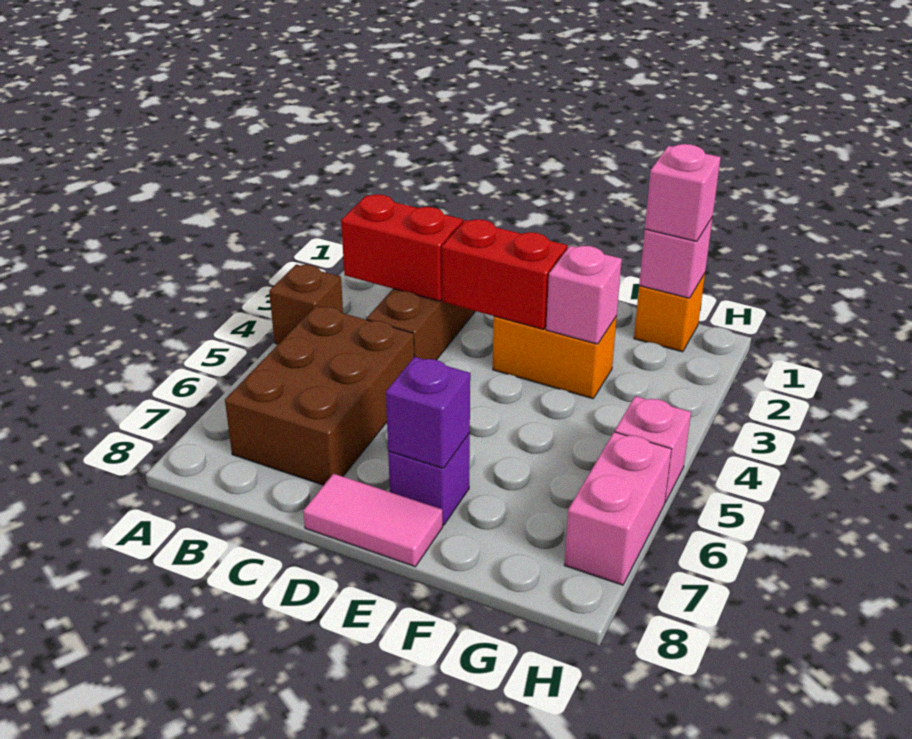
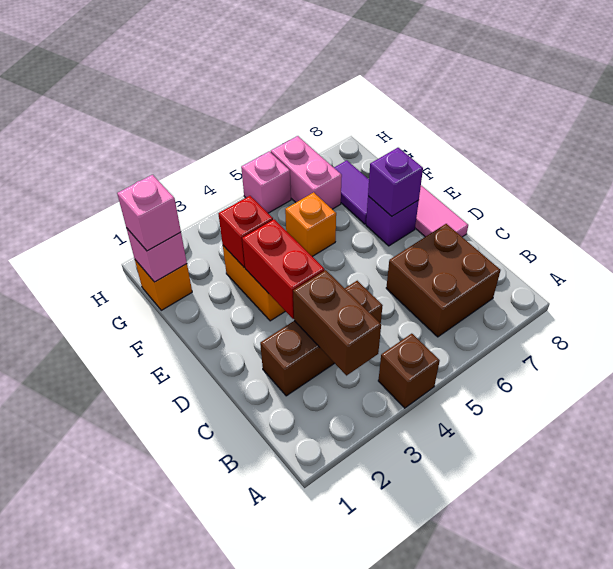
red 1x2 brick [341,194,463,301] -> brown 1x2 brick [293,270,381,375]
brown 2x3 brick [225,306,414,485] -> brown 2x2 brick [386,224,501,337]
pink 1x1 brick [546,246,622,344] -> red 1x1 brick [219,196,273,267]
none -> orange 1x1 brick [285,192,336,257]
none -> purple 1x2 tile [334,160,369,224]
pink 1x2 brick [564,432,671,585] -> pink 1x2 brick turned to [271,136,342,209]

